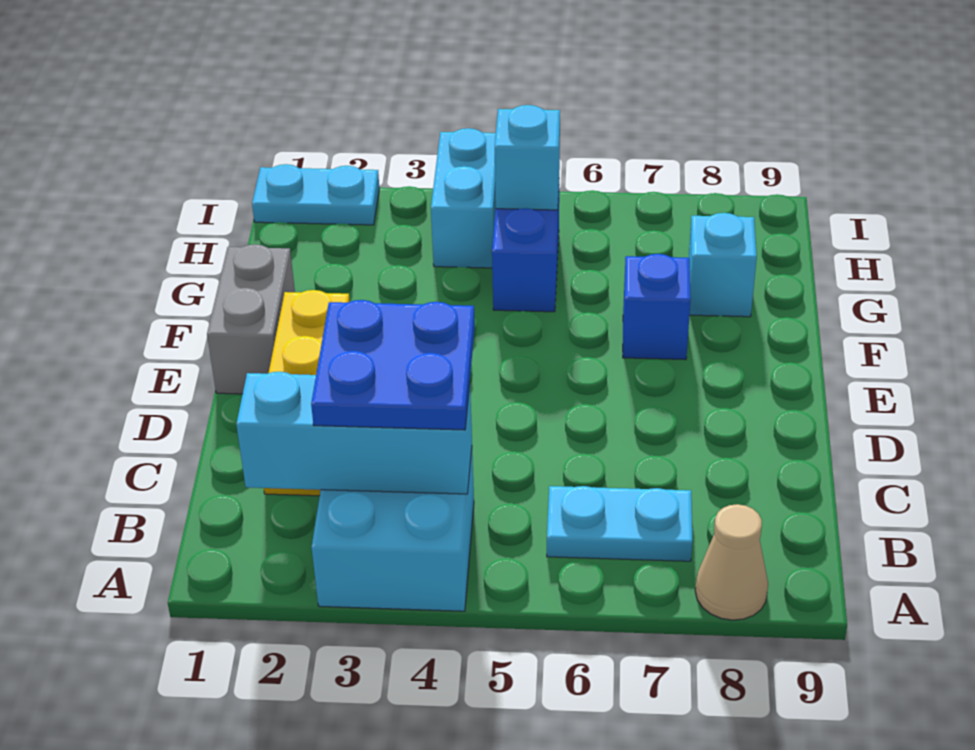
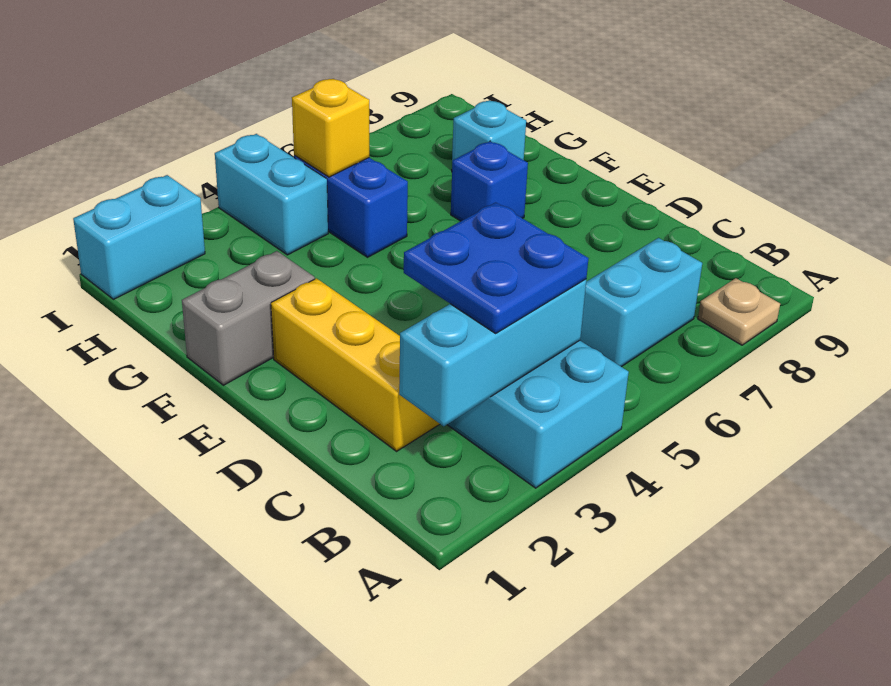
tan 1x1 cone [695,504,768,620] -> tan 1x1 plate [698,278,780,345]
cyan 1x2 plate [547,486,693,561] -> cyan 1x2 brick [580,238,702,367]
grey 1x2 brick [207,244,295,394] -> grey 1x2 brick turned to [182,251,315,385]
cyan 1x1 brick [495,105,560,210] -> yellow 1x1 brick [292,79,369,177]
cyan 1x2 plate [252,164,379,225] -> cyan 1x2 brick [73,175,205,299]

